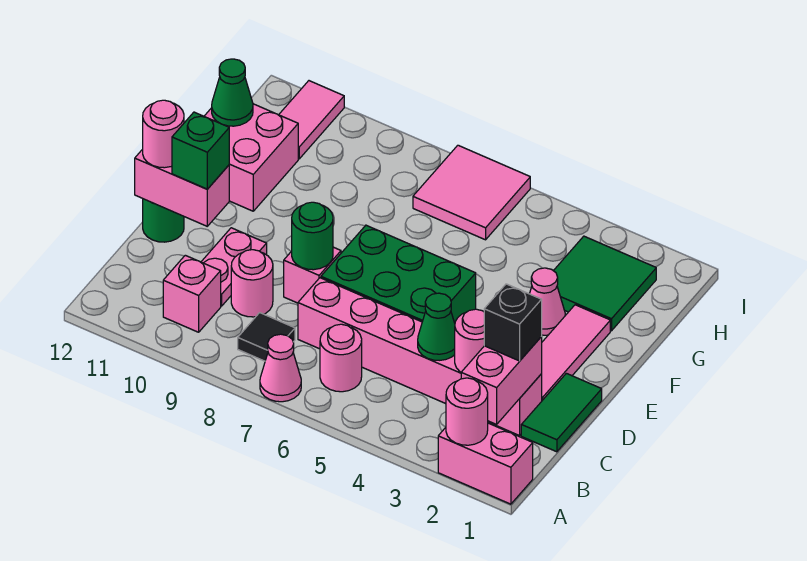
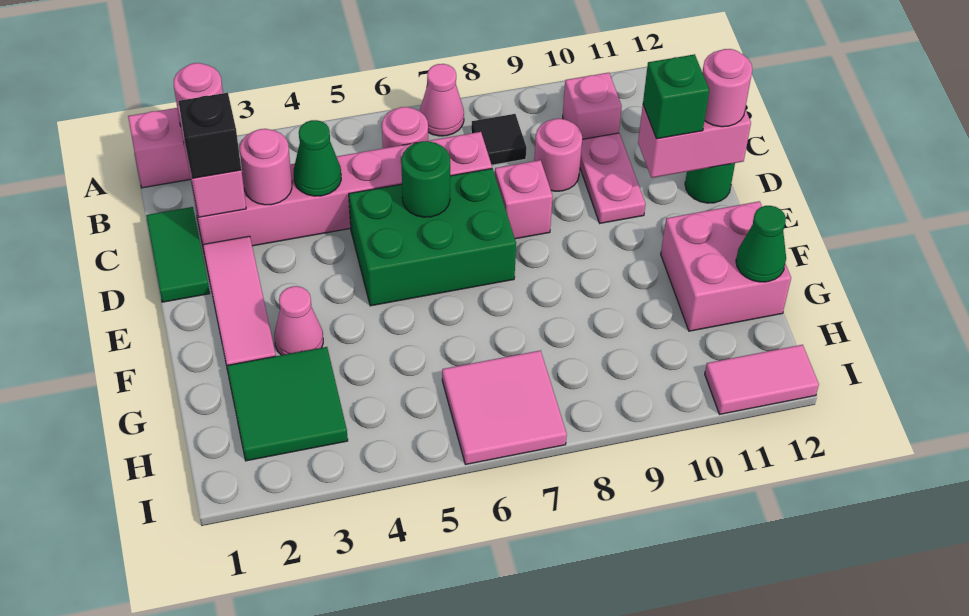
green 1x1 round brick [292,202,333,270] -> green 1x1 round brick moved to [401,141,450,217]
pink 1x2 tile [279,81,344,159] -> pink 1x2 tile turned to [705,345,819,414]

